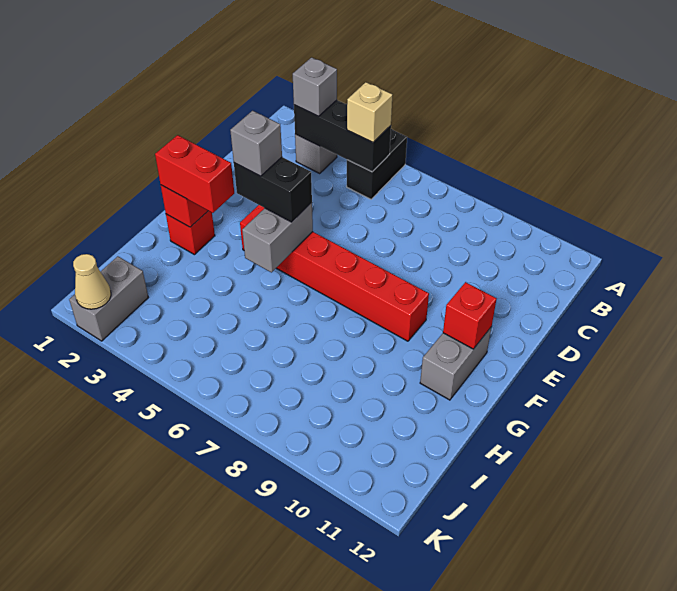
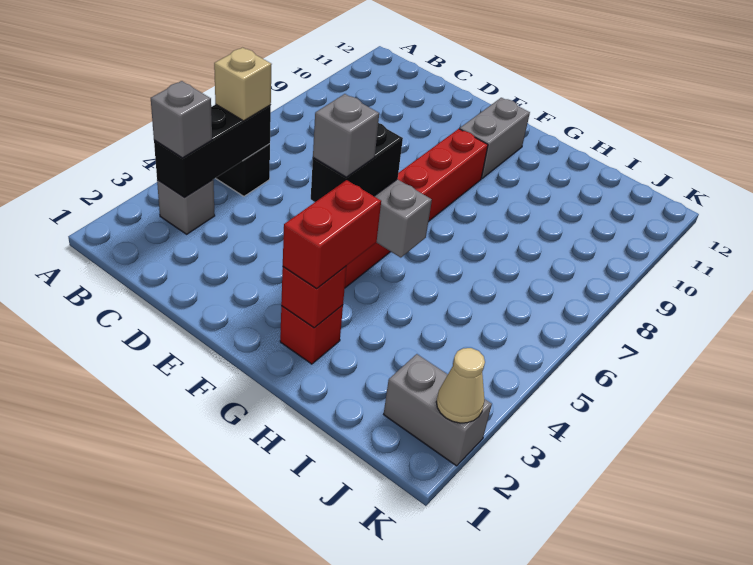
grey 1x2 brick [420,328,491,400] -> grey 1x2 brick turned to [460,98,530,179]
red 1x1 brick [443,282,497,349] -> none

